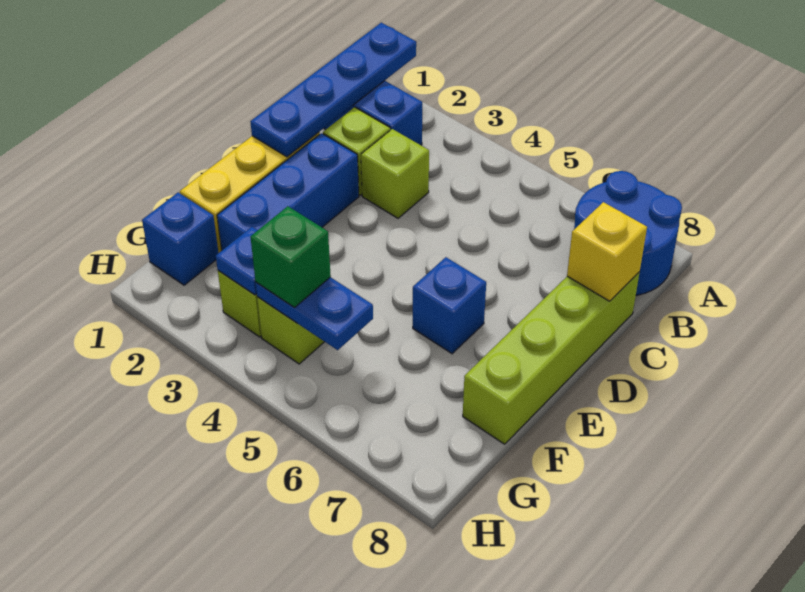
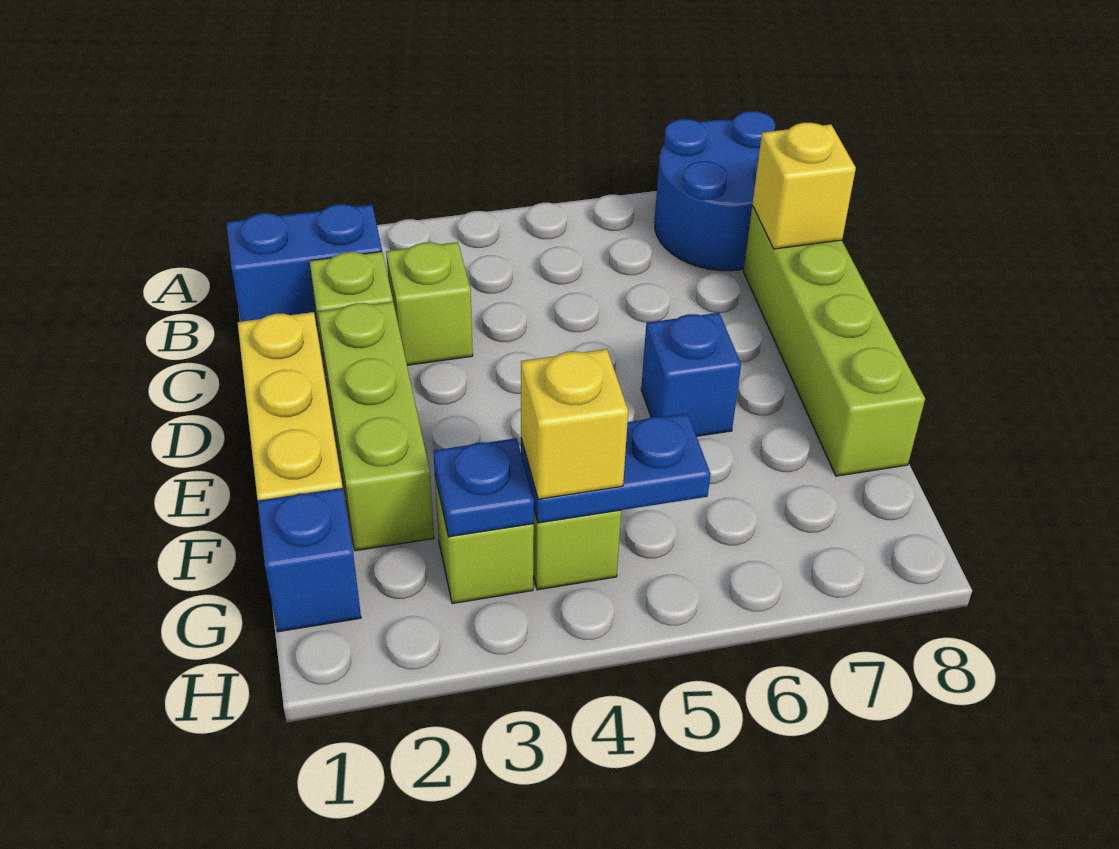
blue 1x4 plate [250,23,416,157] -> none
blue 1x3 brick [217,133,359,250] -> lime 1x3 brick [318,302,434,551]
green 1x1 brick [251,206,331,307] -> yellow 1x1 brick [521,349,628,499]

